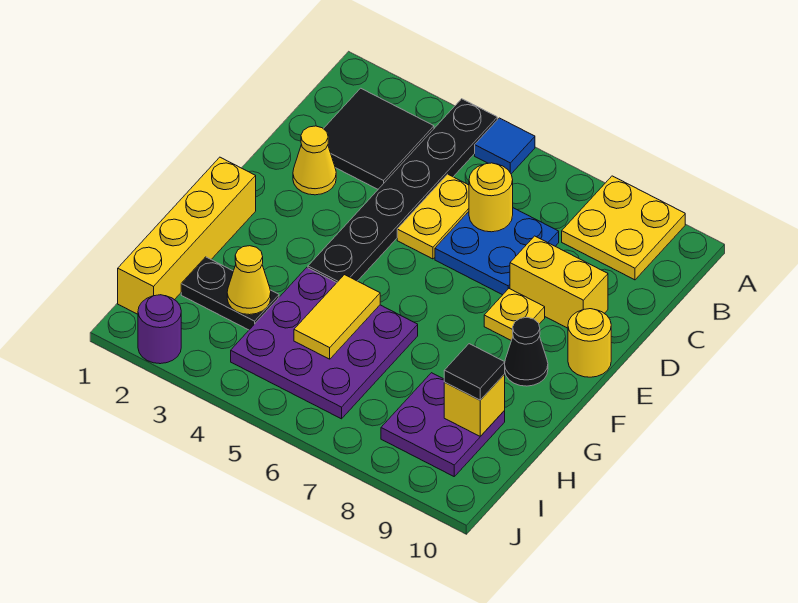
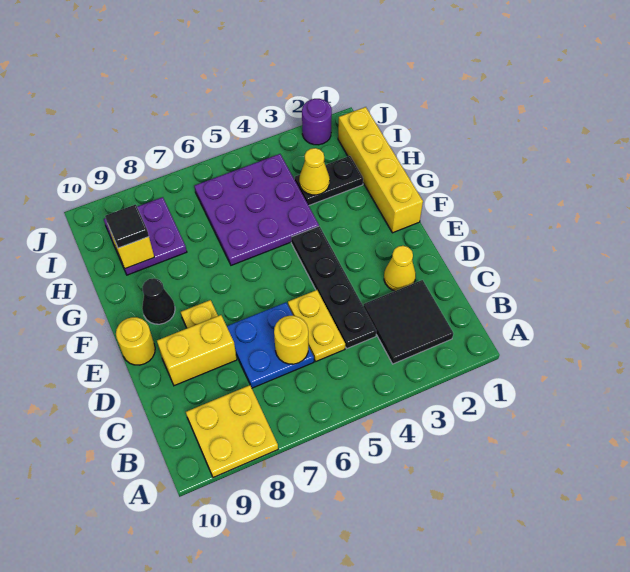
black 1x6 plate [308,99,497,283] -> black 1x4 plate [291,226,376,348]
blue 1x1 tile [475,118,535,174] -> none
yellow 1x2 tile [294,275,380,359] -> none

